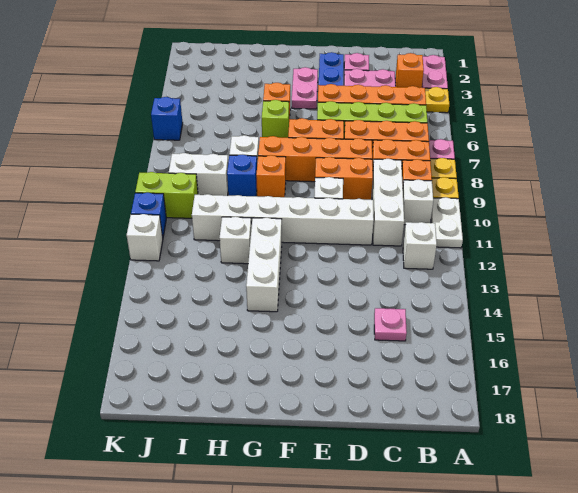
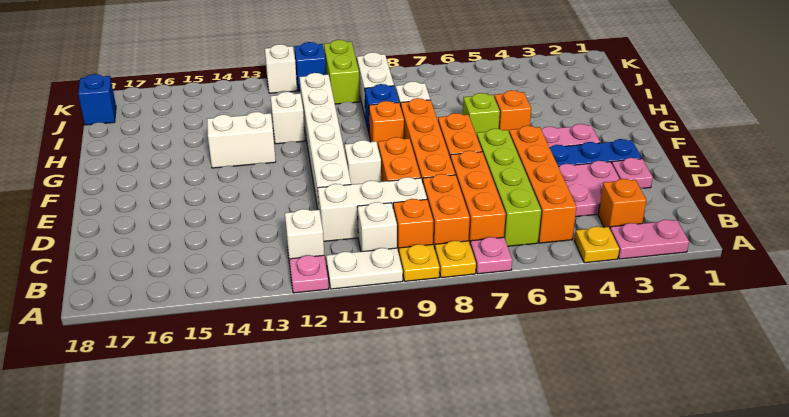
pink 1x1 plate [374,308,407,341] -> pink 1x1 plate moved to [289,255,329,293]
white 1x3 brick [246,218,282,312] -> white 1x2 brick [207,112,276,168]
blue 1x1 brick [151,97,183,140] -> blue 1x1 brick moved to [78,74,116,125]

